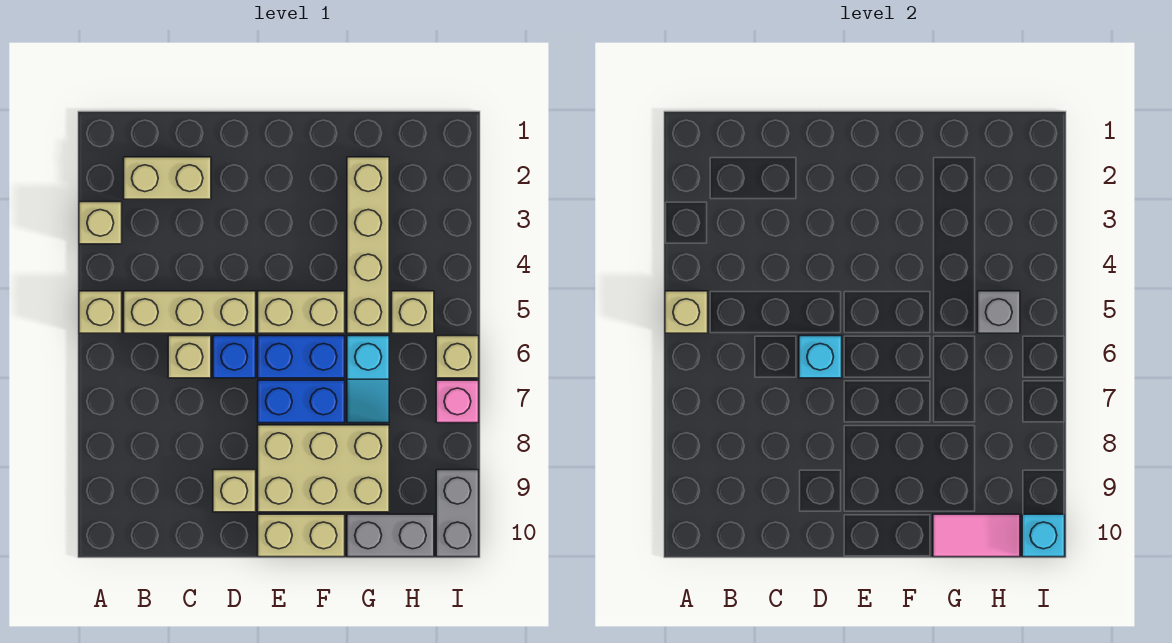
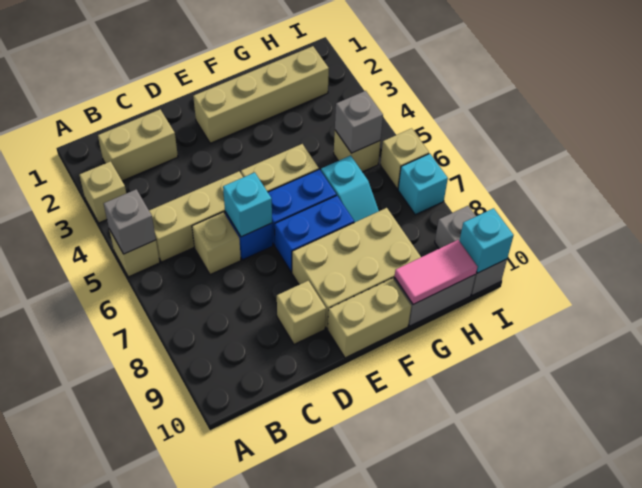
tan 1x1 brick [665,291,708,333] -> grey 1x1 brick [104,189,156,254]
tan 1x4 brick [347,157,389,333] -> tan 1x4 brick turned to [193,46,329,143]
pink 1x1 brick [436,380,479,423] -> cyan 1x1 brick [398,154,448,215]

